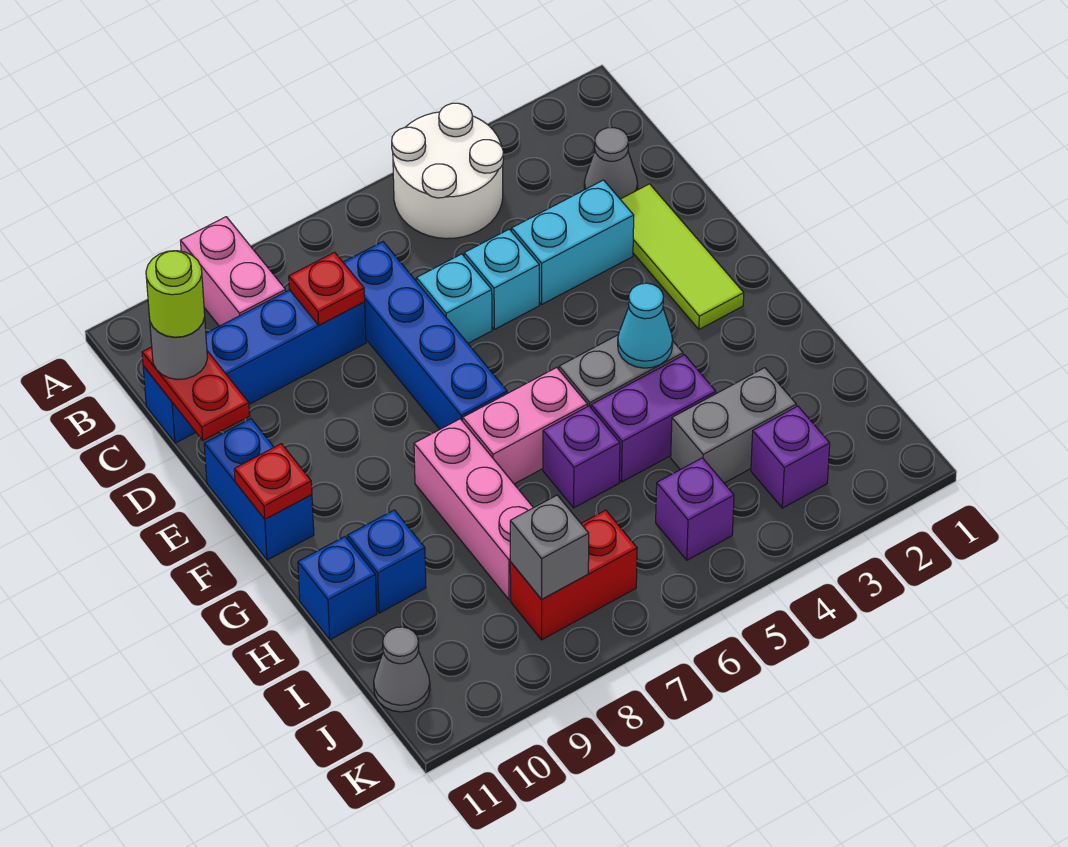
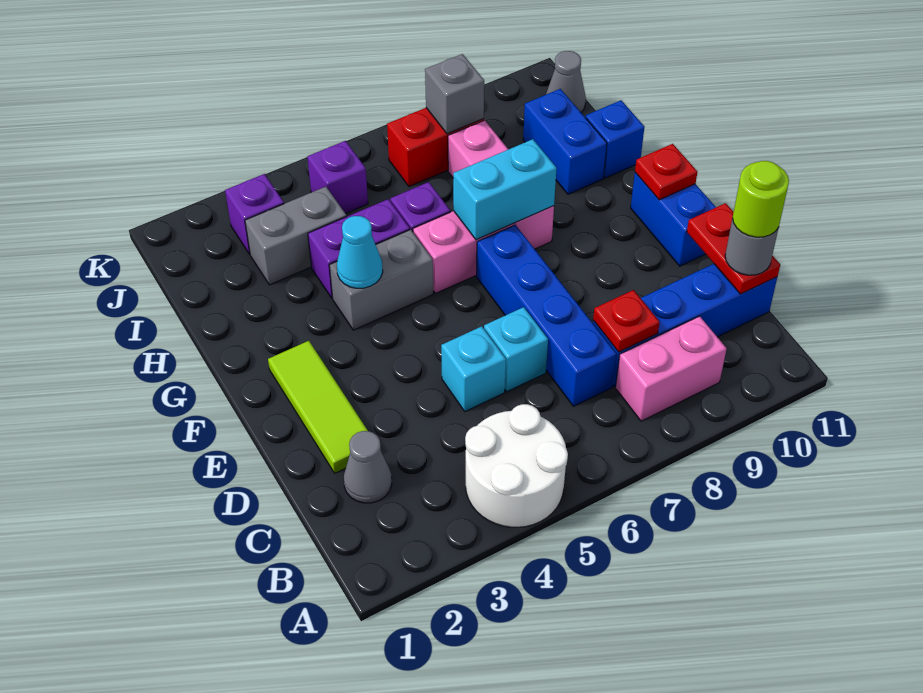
pink 1x2 brick [181,217,286,326] -> pink 1x2 brick turned to [616,316,727,421]
cyan 1x2 brick [512,180,634,304] -> cyan 1x2 brick moved to [453,139,557,240]
blue 1x1 brick [347,510,426,613] -> blue 1x2 brick [523,89,607,194]

